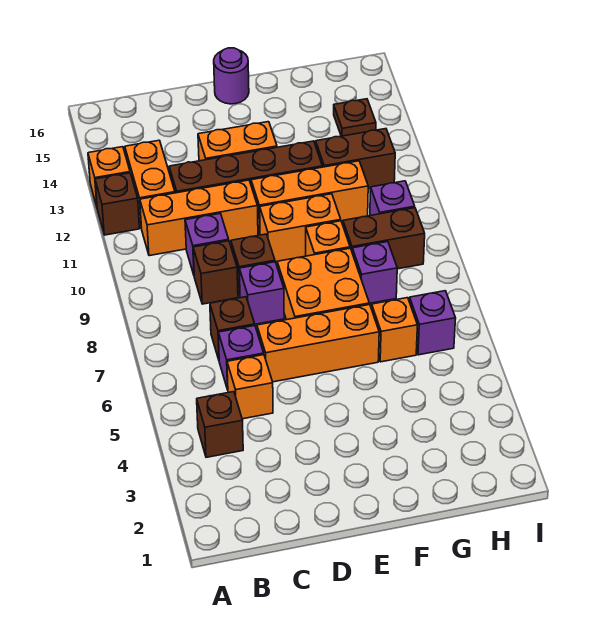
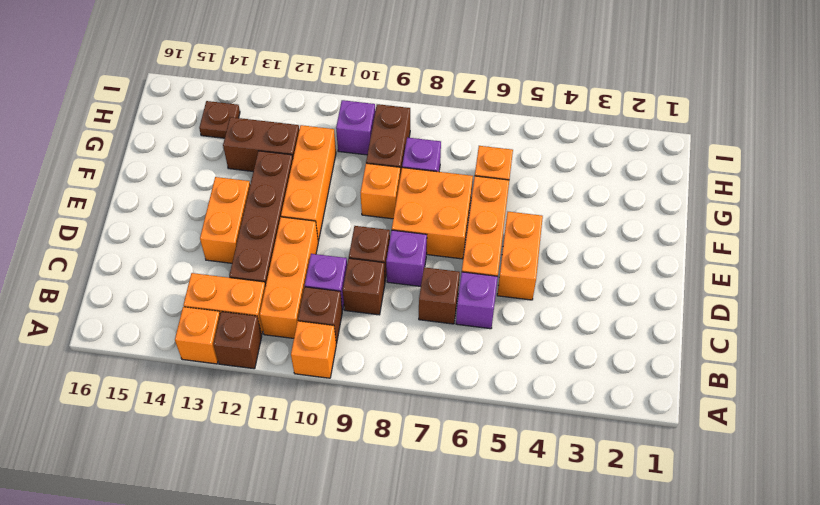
brown 1x1 brick [197,392,243,457] -> brown 1x1 brick moved to [298,287,342,344]
orange 1x1 brick [227,355,273,419] -> orange 1x1 brick moved to [291,321,336,378]
orange 1x2 brick [260,194,341,262] -> orange 1x2 brick moved to [497,212,543,300]
purple 1x1 round brick [214,48,249,104] -> none
brown 1x2 brick [316,129,395,189] -> brown 1x2 brick turned to [223,117,299,171]
purple 1x1 brick [409,291,456,355] -> none

